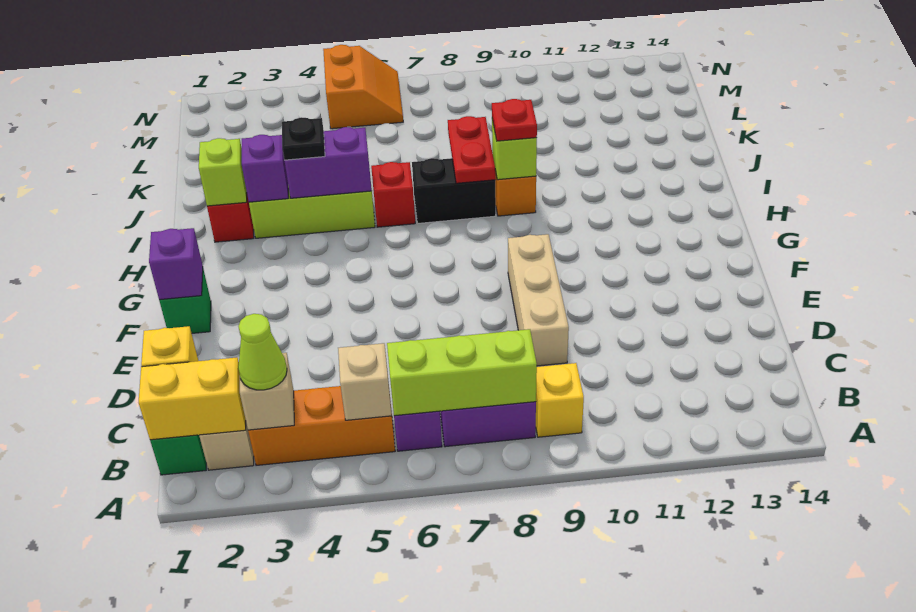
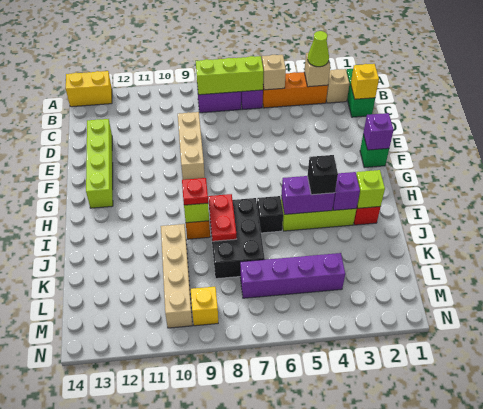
yellow 1x2 brick [139,357,246,440] -> yellow 1x2 brick moved to [66,71,112,107]
yellow 1x1 brick [536,363,584,437] -> yellow 1x1 brick moved to [191,287,218,326]
none -> lime 1x4 brick [86,119,113,208]
black 1x1 plate [282,117,325,160] -> black 1x1 brick [307,155,338,195]
red 1x1 brick [371,162,415,227] -> black 1x1 brick [257,196,283,233]
black 1x2 brick [412,158,496,223] -> black 2x3 brick [209,198,265,279]
none -> tan 1x4 brick [161,224,192,328]
none -> purple 1x4 brick [240,253,345,298]
orange 2x2 slope [323,45,403,129] -> none

